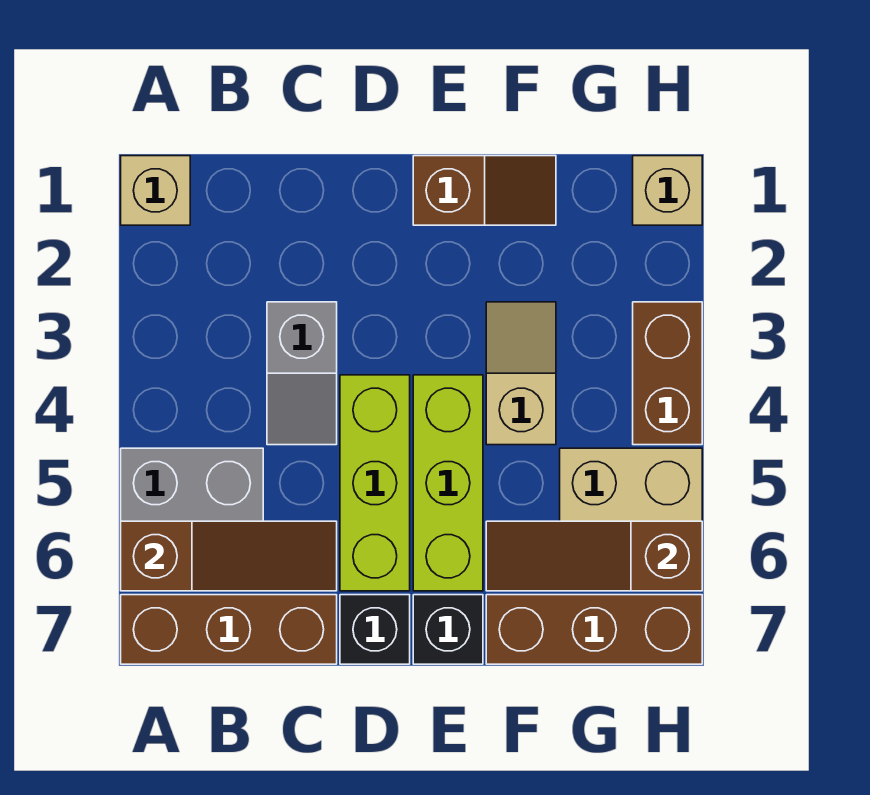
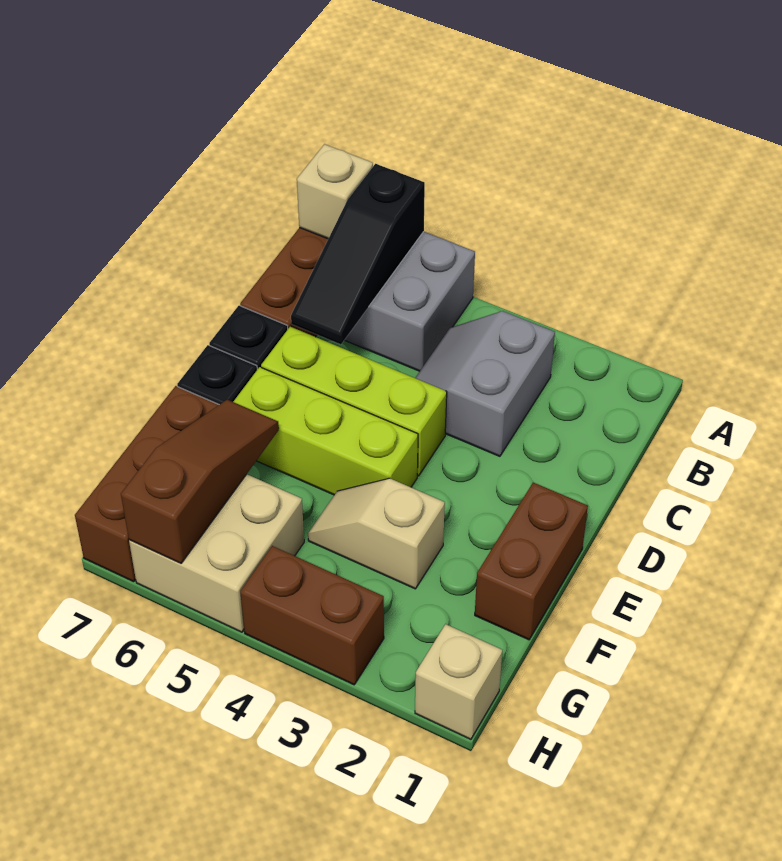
tan 1x1 brick [121,156,190,225] -> tan 1x1 brick moved to [297,144,373,239]
brown 1x3 slope [121,521,337,591] -> black 1x3 slope [291,164,425,344]
grey 1x2 slope [267,302,337,445] -> grey 2x2 slope [416,311,555,456]
brown 1x2 slope [413,156,556,225] -> brown 1x2 brick [475,483,588,640]
tan 1x2 slope [486,302,556,445] -> tan 1x2 slope turned to [308,478,445,589]

